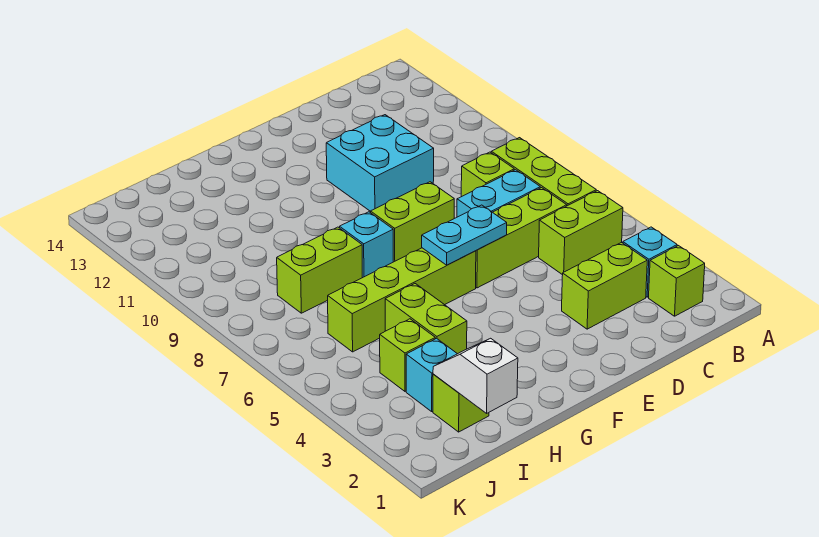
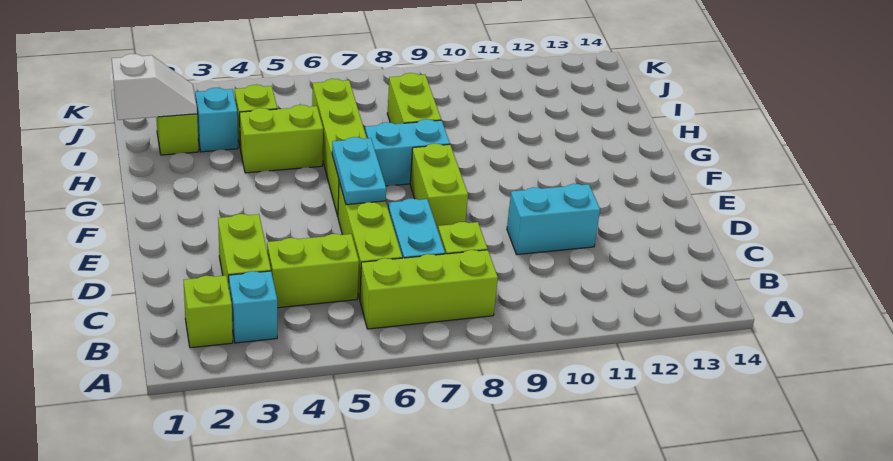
lime 1x2 brick [539,191,623,275] -> lime 1x2 brick turned to [267,234,359,308]
cyan 2x2 brick [326,115,434,211] -> cyan 1x2 brick [507,184,600,255]
cyan 1x1 brick [340,212,393,277] -> cyan 1x2 brick [365,119,450,186]

